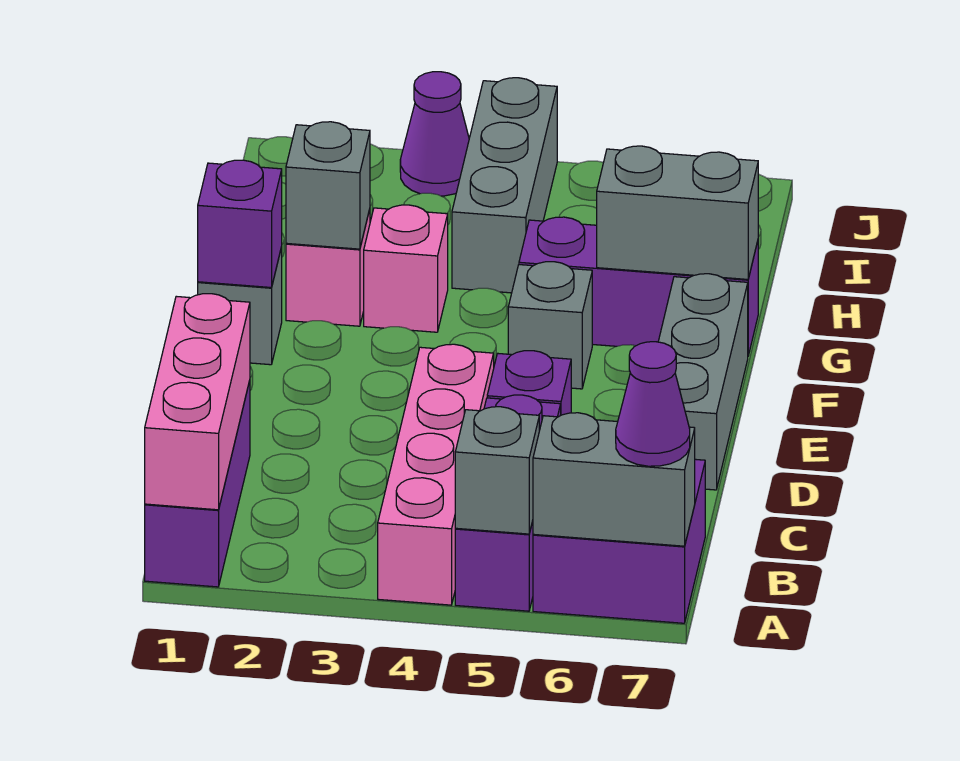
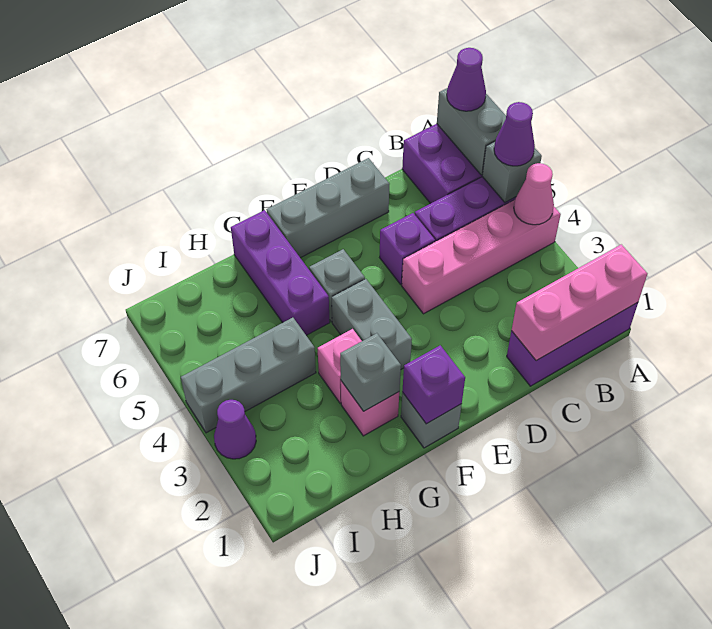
none -> pink 1x1 cone [514,163,554,225]
none -> purple 1x1 cone [494,102,535,166]
grey 1x2 brick [597,146,758,279] -> grey 1x2 brick moved to [332,279,412,369]

